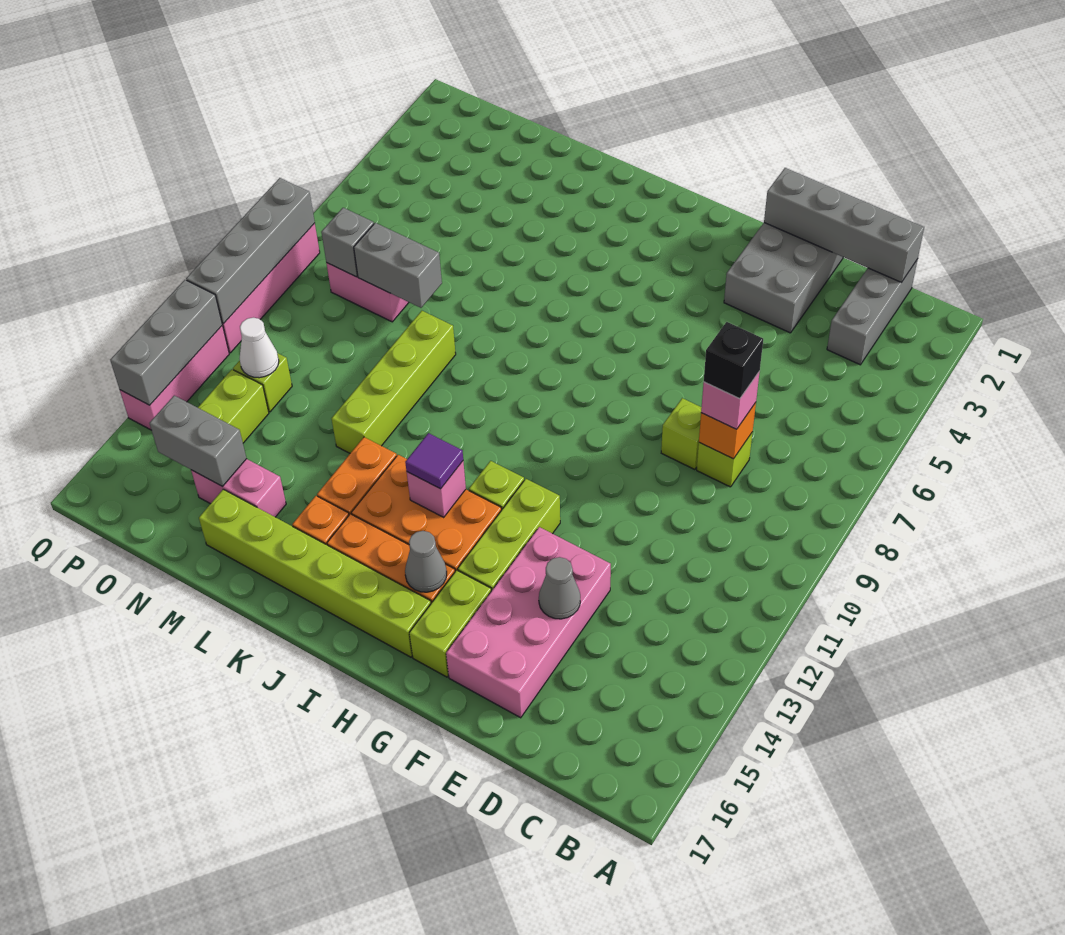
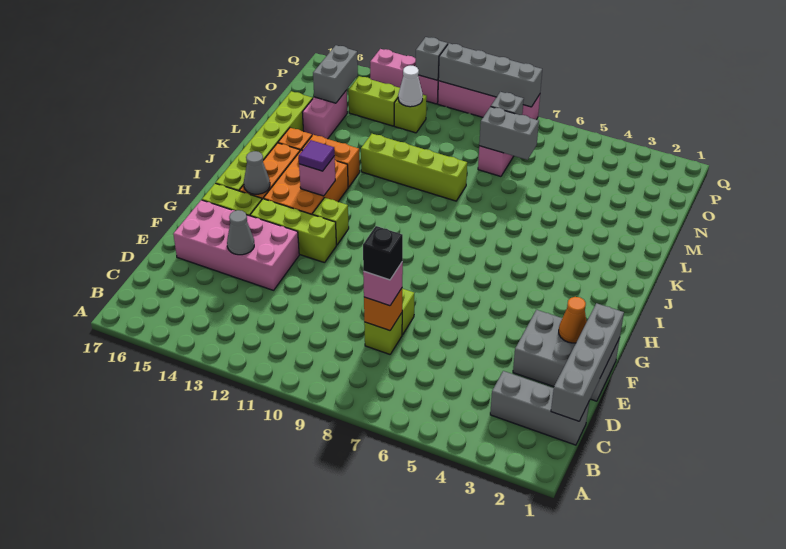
none -> orange 1x1 cone [559,297,587,343]
grey 1x2 brick [354,223,442,308] -> grey 1x2 brick turned to [479,107,539,160]
grey 1x3 brick [110,280,222,405] -> grey 1x1 brick [416,37,448,80]

